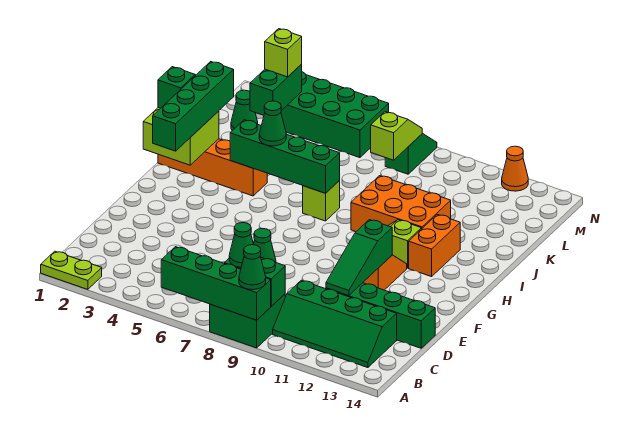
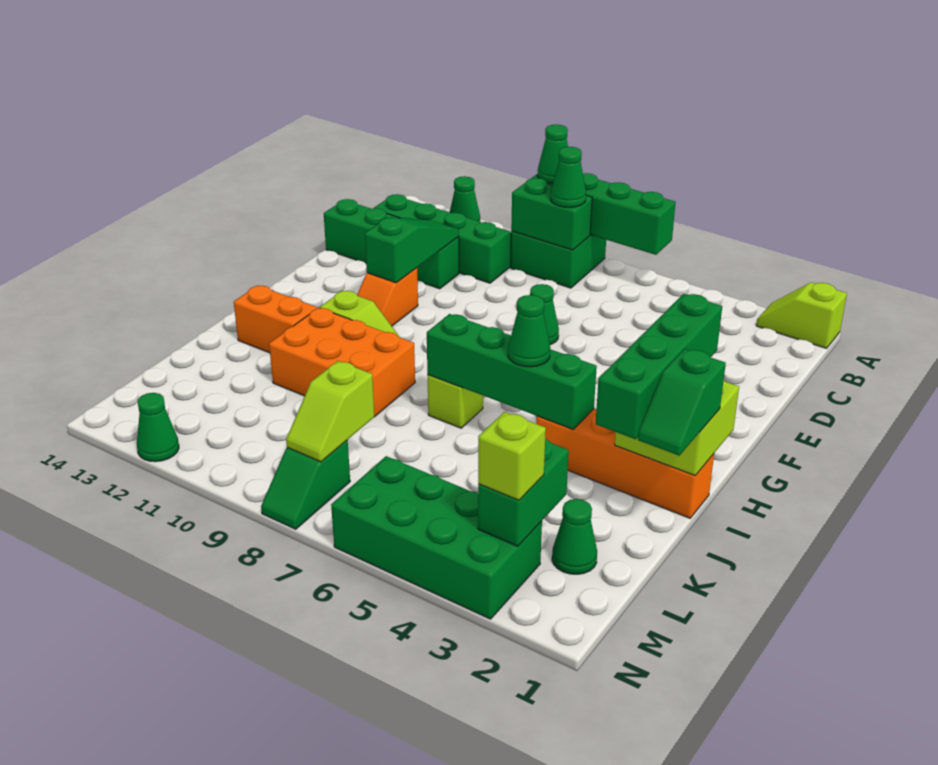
lime 1x2 plate [41,251,102,289] -> lime 1x2 slope [756,282,847,348]
none -> green 1x1 cone [450,176,480,222]
orange 1x2 brick [409,214,460,277] -> orange 1x2 brick turned to [234,286,317,353]
orange 1x1 cone [502,146,528,191] -> green 1x1 cone [137,393,179,462]

